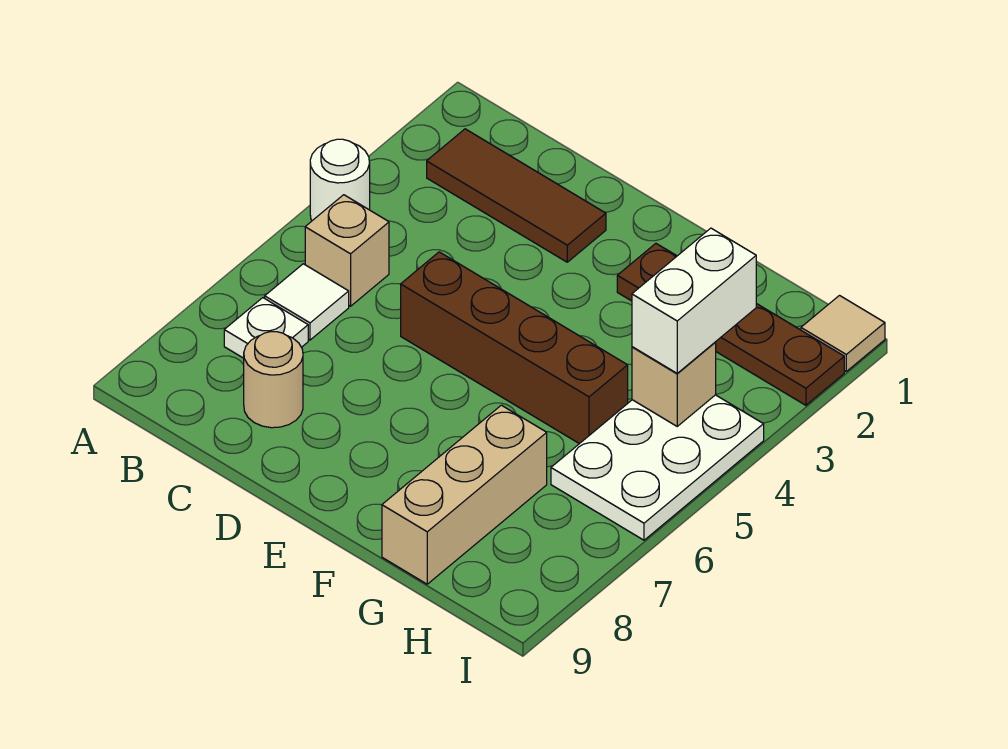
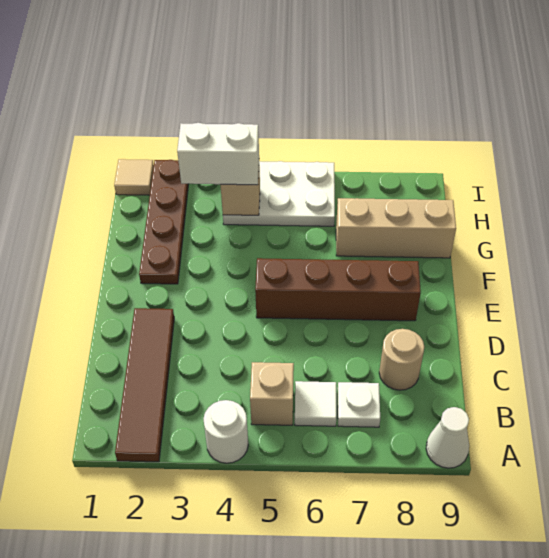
none -> white 1x1 cone [426,407,469,468]
brown 1x3 tile [427,129,606,262] -> brown 1x4 tile [115,308,174,462]
brown 1x4 brick [401,252,628,444] -> brown 1x4 brick turned to [255,258,421,321]

